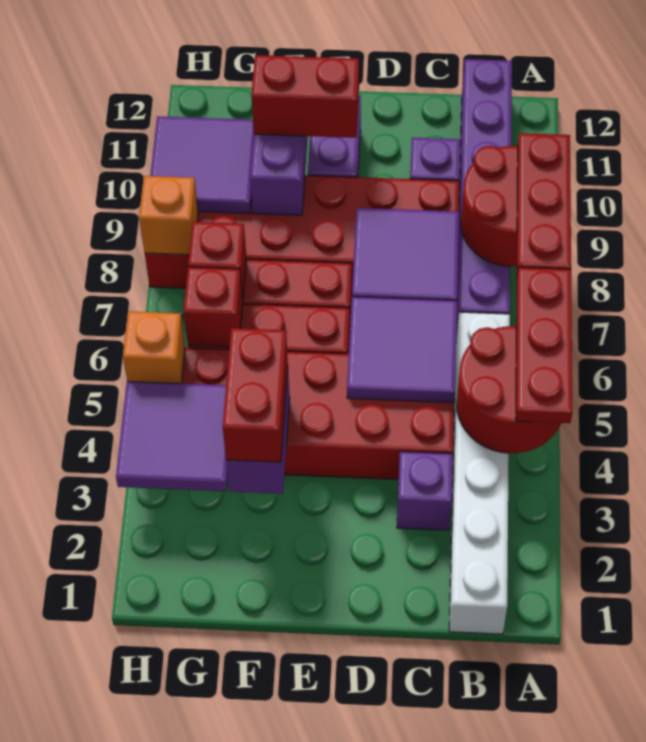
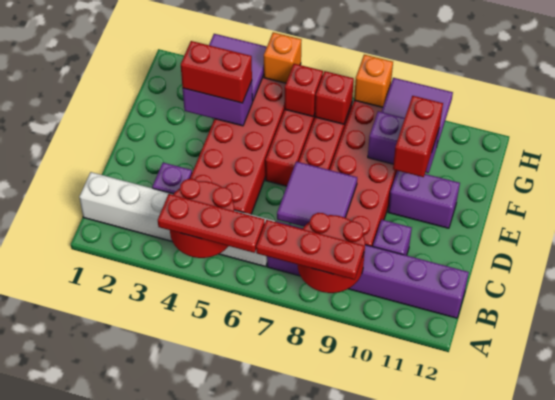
purple 2x2 tile [347,297,457,403] -> none

